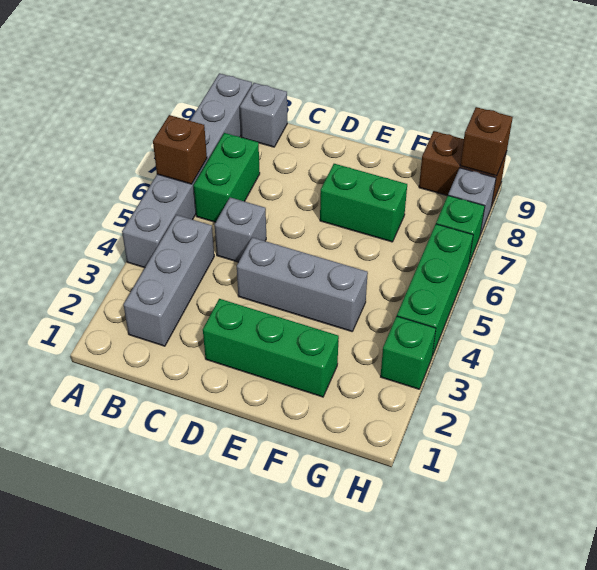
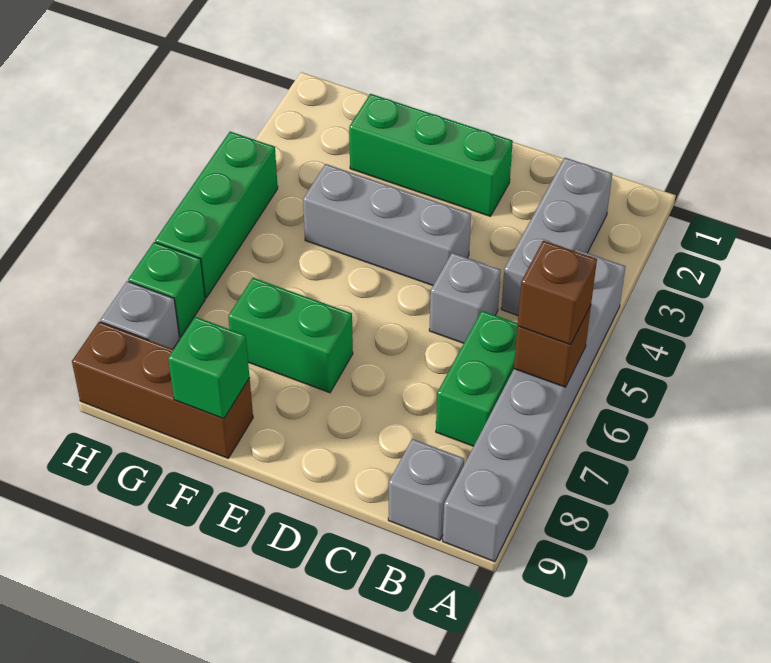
brown 1x2 brick [419,131,507,207] -> brown 1x3 brick [72,322,253,458]
green 1x1 brick [381,316,436,389] -> green 1x1 brick moved to [168,317,250,419]
brown 1x1 brick [460,107,513,176] -> brown 1x1 brick moved to [518,241,597,345]

